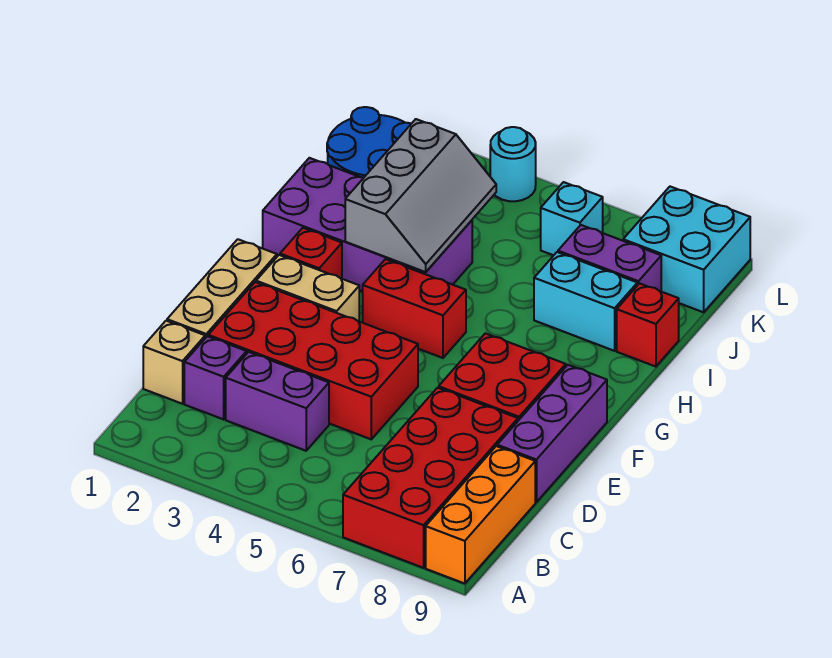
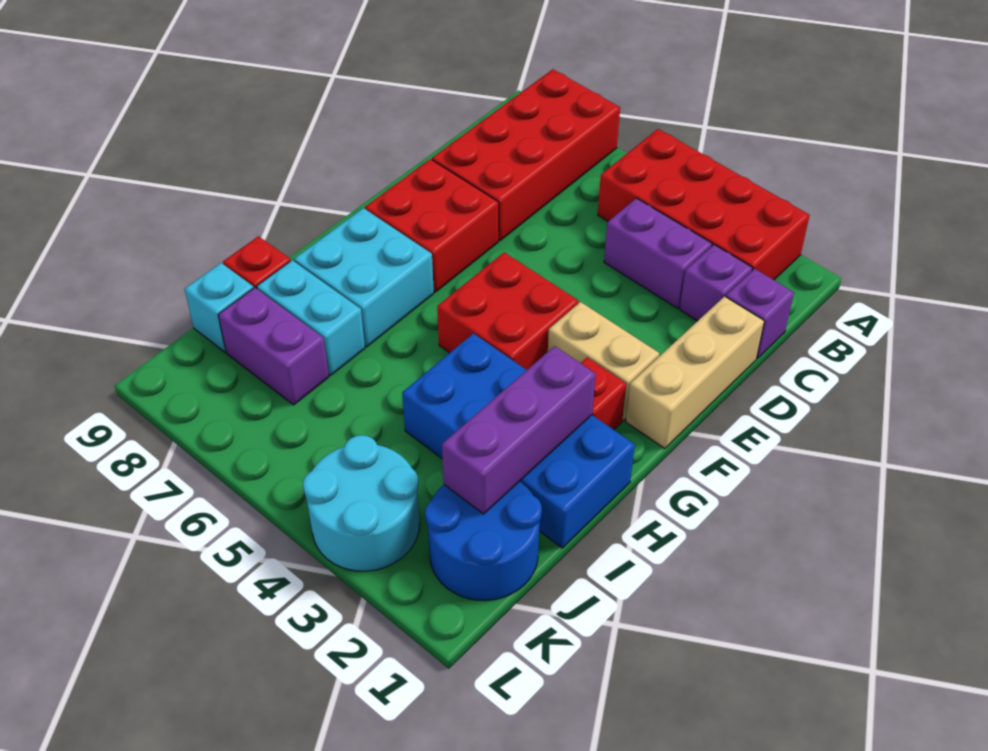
orange 1x3 brick [426,446,535,584] -> none
tan 1x1 brick [143,321,205,404] -> purple 1x1 brick [726,269,794,359]
red 2x4 brick [208,282,418,439] -> red 2x4 brick moved to [598,129,810,280]
purple 1x3 brick [497,365,607,502] -> purple 1x3 brick moved to [442,346,596,514]
red 1x2 brick [363,259,466,358] -> red 2x2 brick [437,252,579,370]
purple 2x4 brick [263,158,472,291] -> blue 2x4 brick [402,333,635,548]
grey 2x3 slope [345,119,496,272] -> none
cyan 1x1 brick [541,182,603,255] -> cyan 1x1 brick moved to [185,263,253,352]
cyan 2x2 brick [623,187,750,312] -> cyan 2x2 brick moved to [294,208,434,347]
cyan 1x1 round brick [490,127,536,201] -> cyan 2x2 round brick [303,435,420,571]

